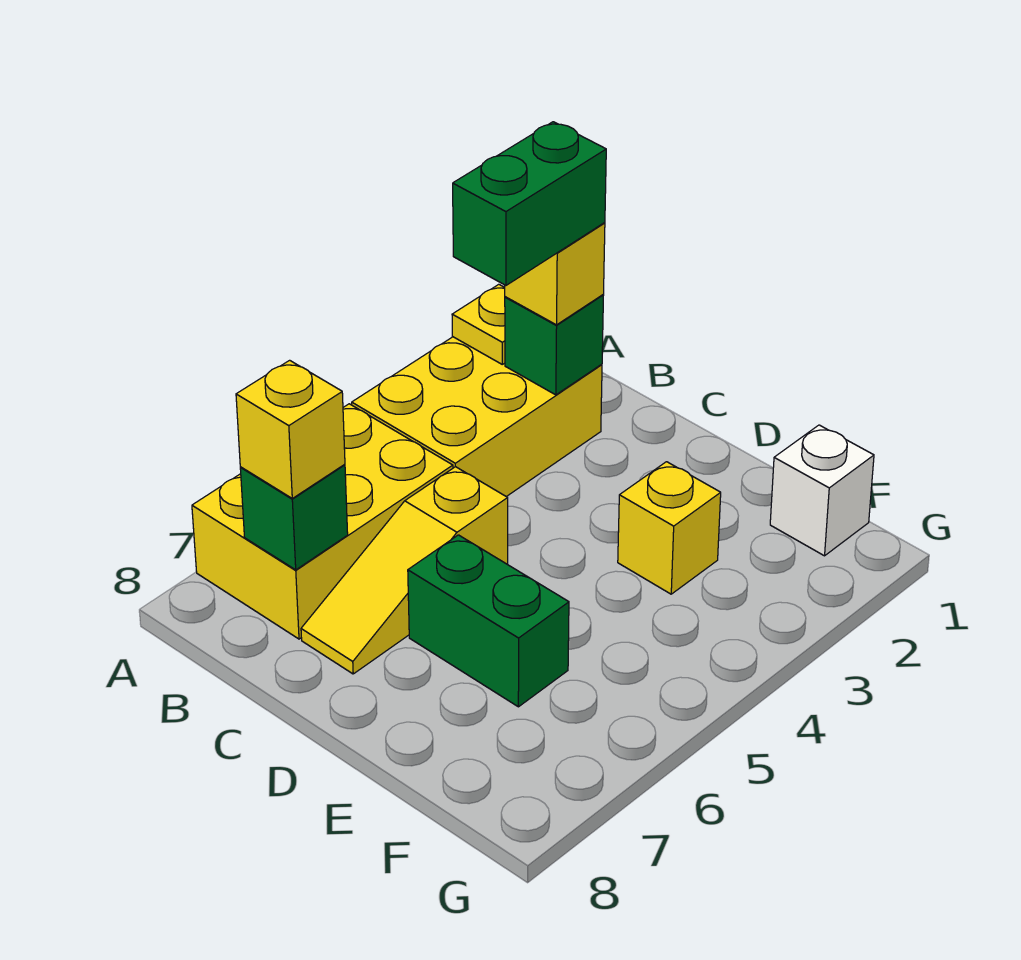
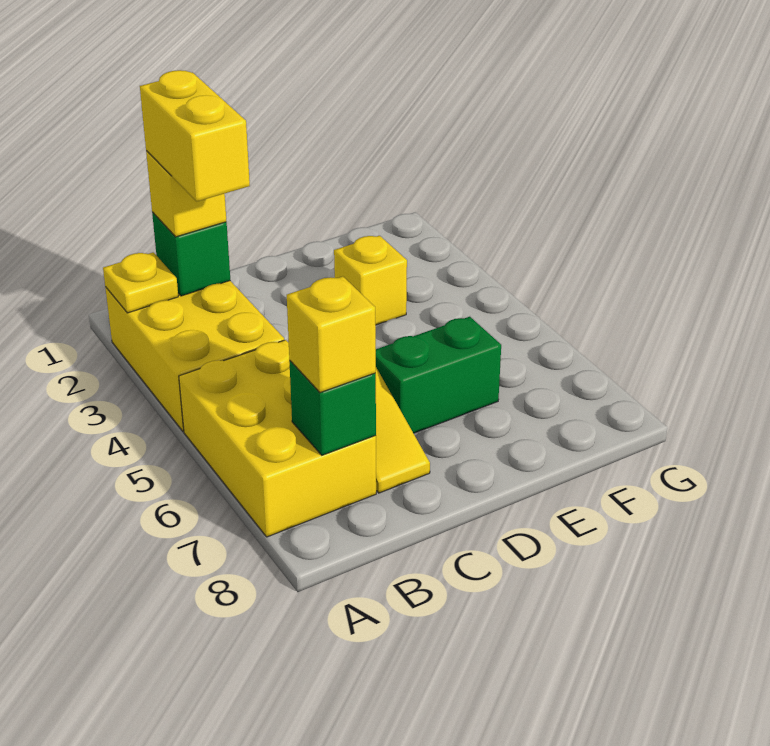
green 1x2 brick [453,122,606,285] -> yellow 1x2 brick [140,70,250,202]
white 1x1 brick [770,425,874,556] -> none

